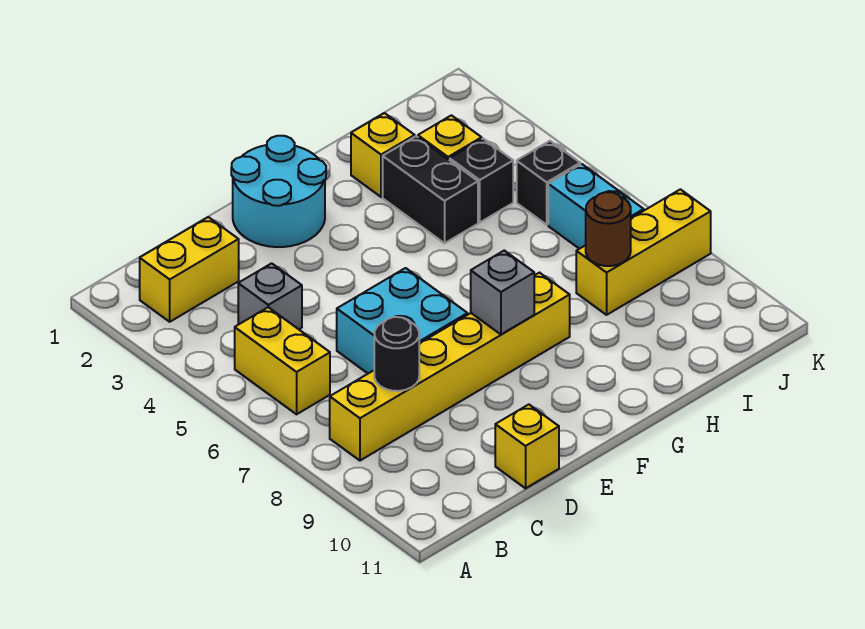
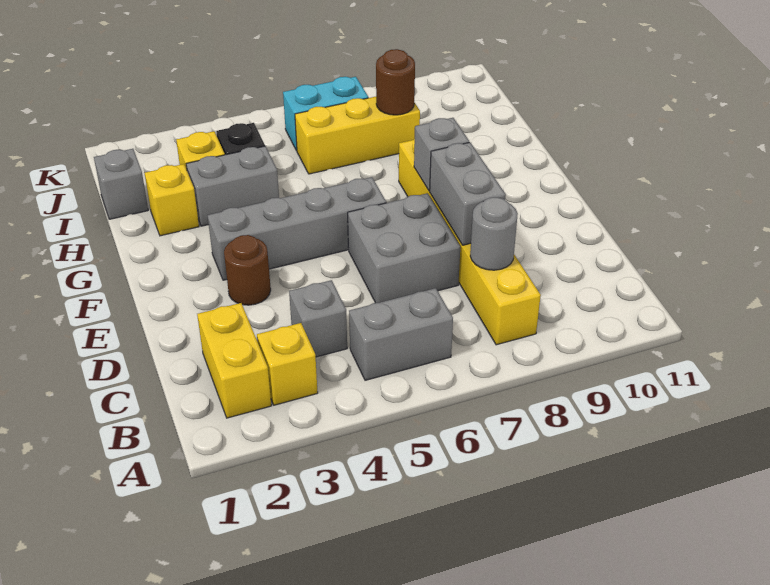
yellow 1x2 brick [235,307,330,414] -> grey 1x2 brick [349,288,453,380]
black 1x1 round brick [374,317,419,391] -> grey 1x1 round brick [470,197,518,270]
cyan 2x2 brick [337,268,467,373] -> grey 2x2 brick [348,193,460,303]
none -> grey 1x2 brick [430,142,506,245]
yellow 1x1 brick [495,405,559,488] -> yellow 1x1 brick moved to [257,323,318,405]
cyan 2x2 round brick [231,136,326,247] -> none
none -> brown 1x1 round brick [224,235,271,305]
none -> grey 1x4 brick [208,177,386,280]
black 1x2 brick [383,136,478,243] -> grey 1x2 brick [186,146,279,226]
none -> grey 1x1 brick [94,149,148,219]
yellow 1x3 brick [576,189,711,315] -> yellow 1x3 brick turned to [295,97,420,174]
black 1x1 brick [517,141,580,225] -> none

